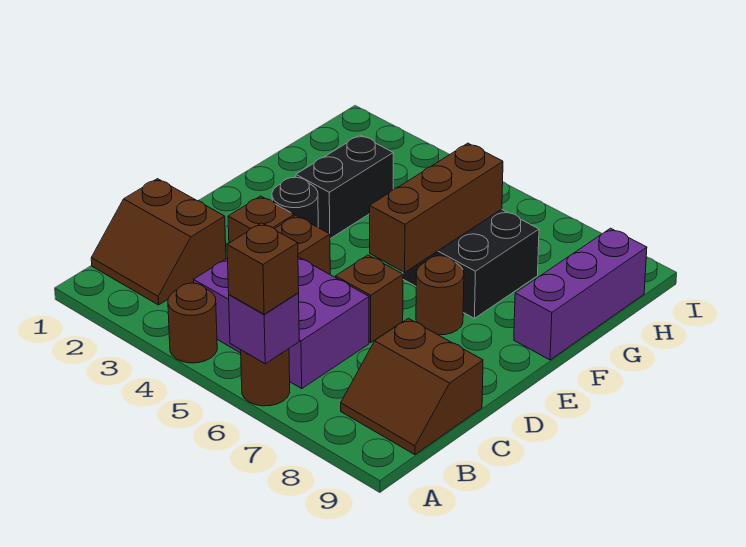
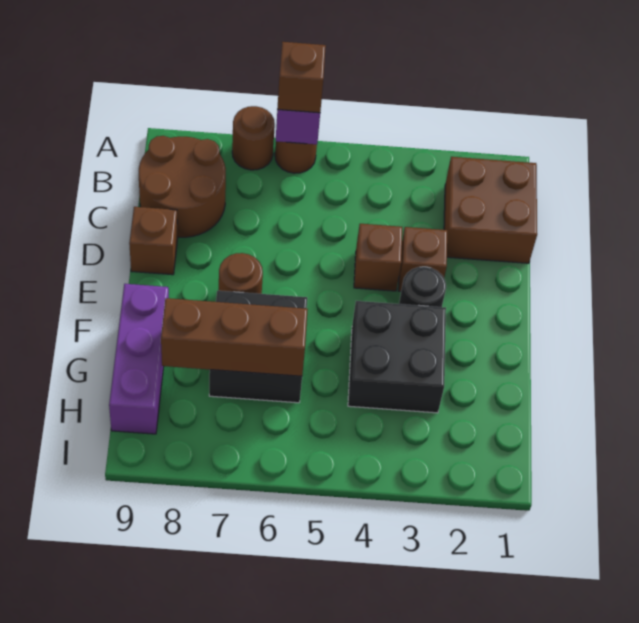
brown 1x1 round brick [168,283,217,363] -> brown 1x1 round brick moved to [232,106,275,170]
brown 2x2 slope [91,179,226,305] -> brown 2x2 brick [444,157,537,263]
purple 2x3 brick [194,257,369,388] -> none
brown 2x2 slope [341,318,483,455] -> brown 2x2 round brick [139,136,226,237]
brown 1x1 brick [336,255,403,342] -> brown 1x1 brick moved to [129,207,178,275]
brown 1x3 brick [370,143,503,272] -> brown 1x3 brick turned to [161,298,308,376]
black 1x2 brick [296,135,393,239] -> black 2x2 brick [348,301,446,413]

